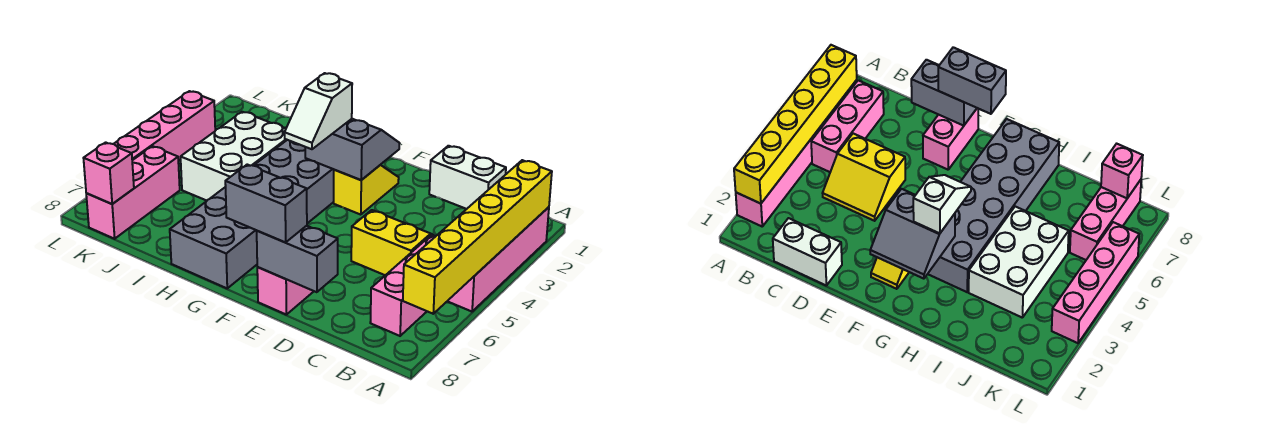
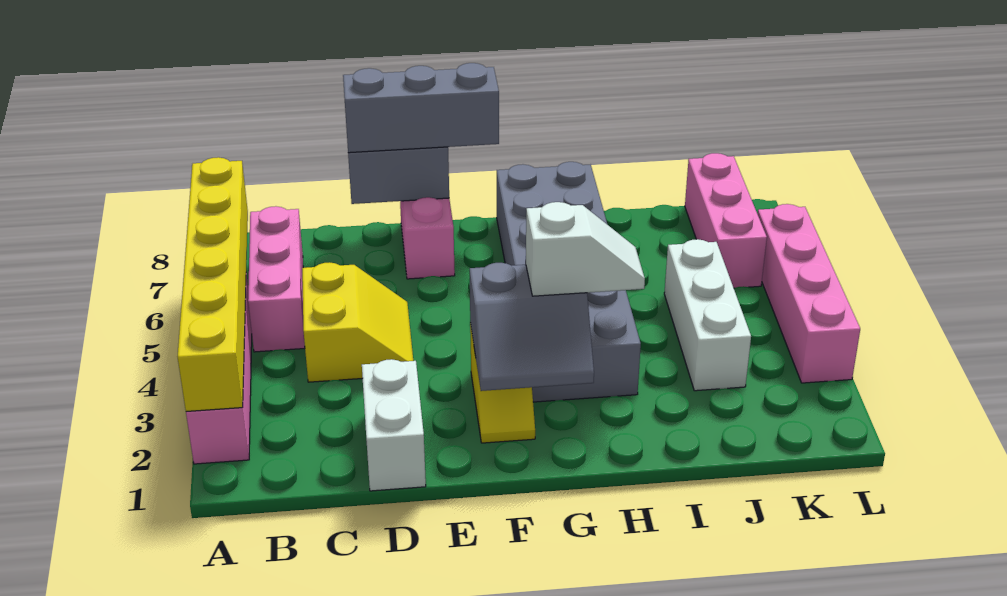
white 1x2 brick [429,146,506,209] -> white 1x2 brick turned to [362,359,426,491]
yellow 2x2 slope [351,210,432,275] -> yellow 2x2 slope turned to [302,262,413,382]
grey 1x2 brick [225,165,307,242] -> grey 1x3 brick [343,63,499,153]
white 1x2 slope [285,73,352,149] -> white 1x2 slope turned to [526,202,645,296]
white 2x3 brick [181,112,287,201] -> white 1x3 brick [664,239,751,391]
pink 1x1 brick [84,142,134,204] -> none

